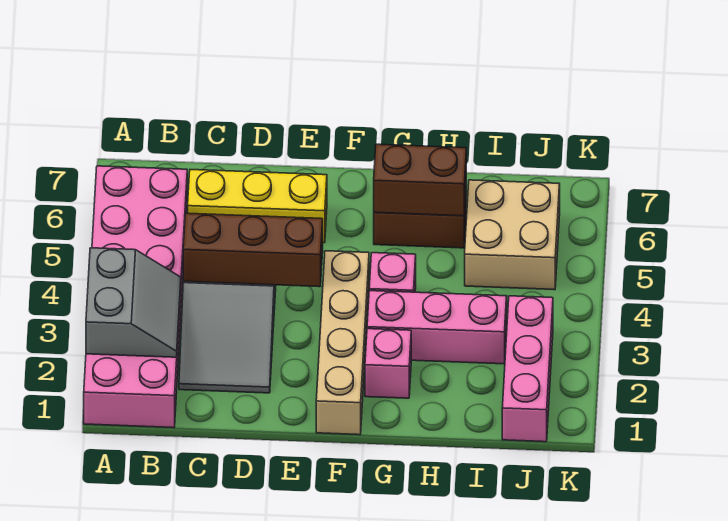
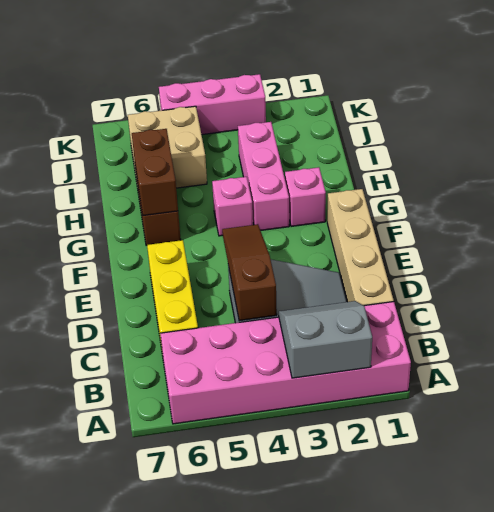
brown 1x3 brick [183,213,323,287] -> brown 1x3 slope [222,224,277,321]
tan 1x4 brick [316,251,369,435] -> tan 1x4 brick turned to [327,189,394,306]
pink 1x3 brick [502,296,553,442] -> pink 1x3 brick moved to [159,74,266,135]

